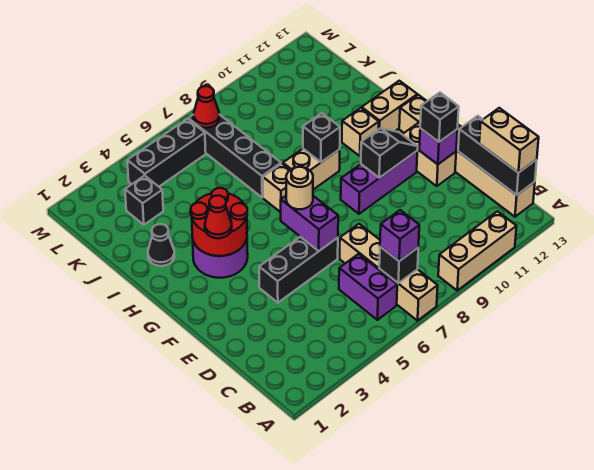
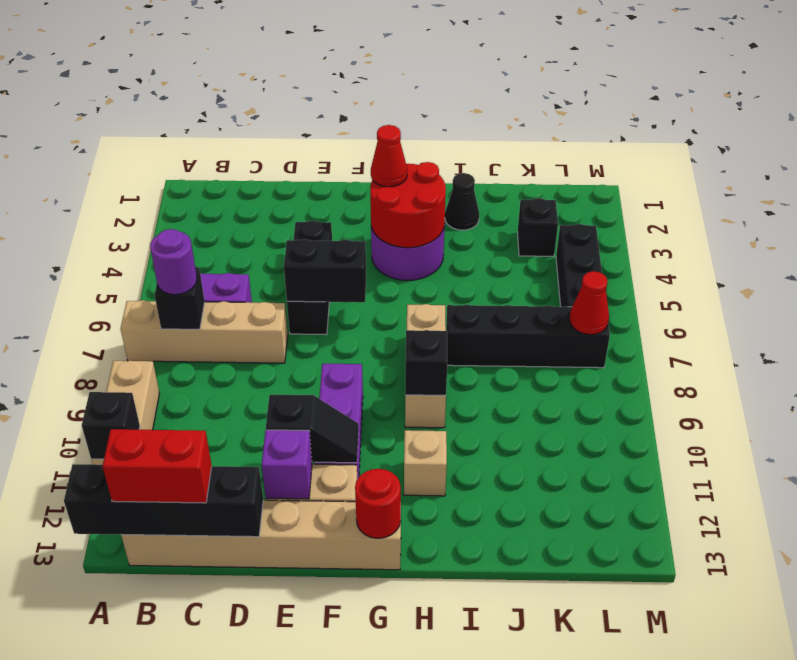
purple 1x1 brick [380,210,419,261] -> purple 1x1 round brick [150,229,197,295]
black 1x3 brick [458,116,537,195] -> black 1x4 brick [64,464,263,537]
tan 1x2 brick [479,108,539,173] -> red 1x2 brick [102,429,212,503]
purple 1x2 brick [281,196,338,251] -> black 1x2 brick [284,239,366,302]
black 1x1 brick [420,93,459,142] -> black 1x1 brick moved to [82,392,140,459]
tan 1x1 round brick [286,167,313,209] -> none
black 1x2 slope [361,128,418,178] -> black 1x2 slope turned to [266,395,359,463]
none -> red 1x1 round brick [355,469,401,538]
tan 1x2 brick [362,81,417,131] -> none

